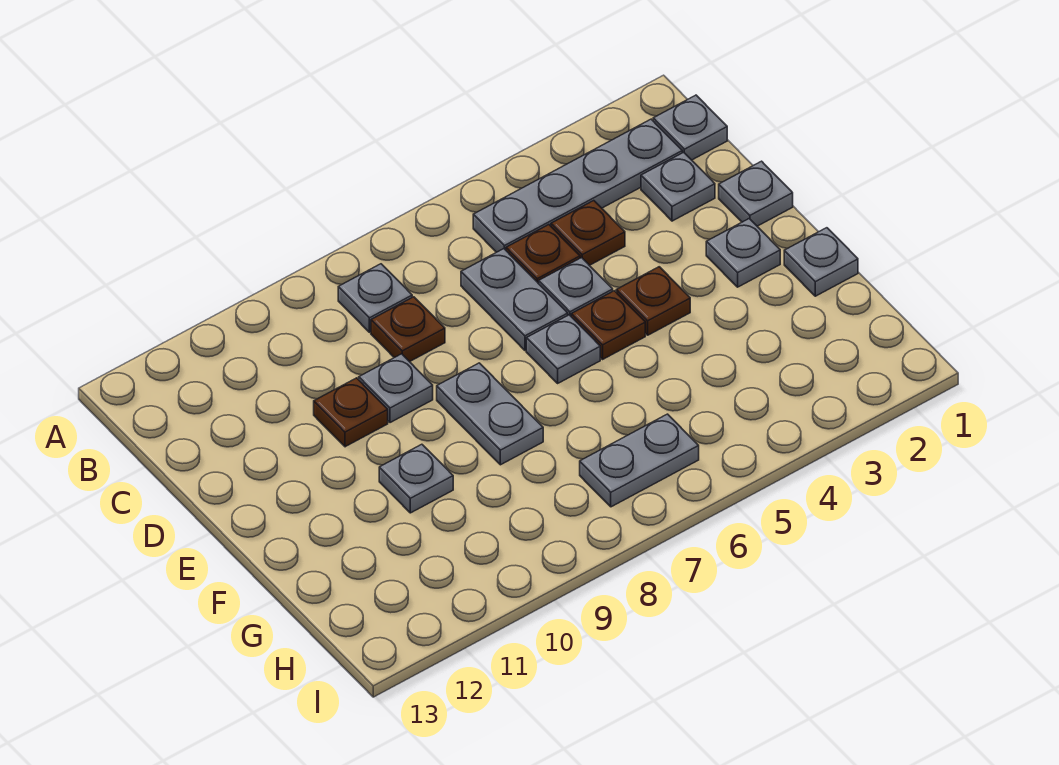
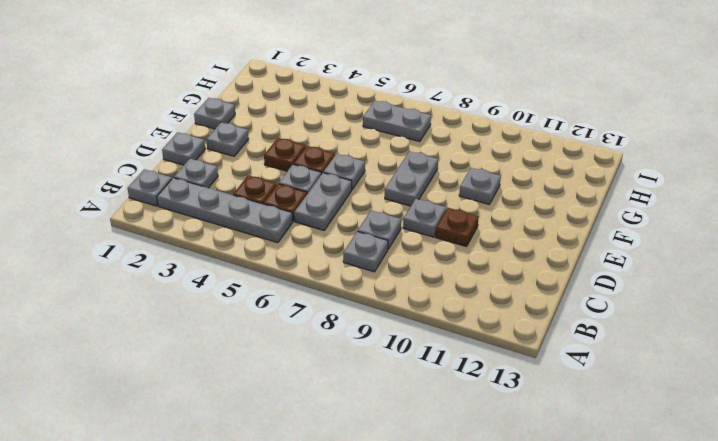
brown 1x1 plate [371,297,445,362] -> grey 1x1 plate [358,210,401,249]

